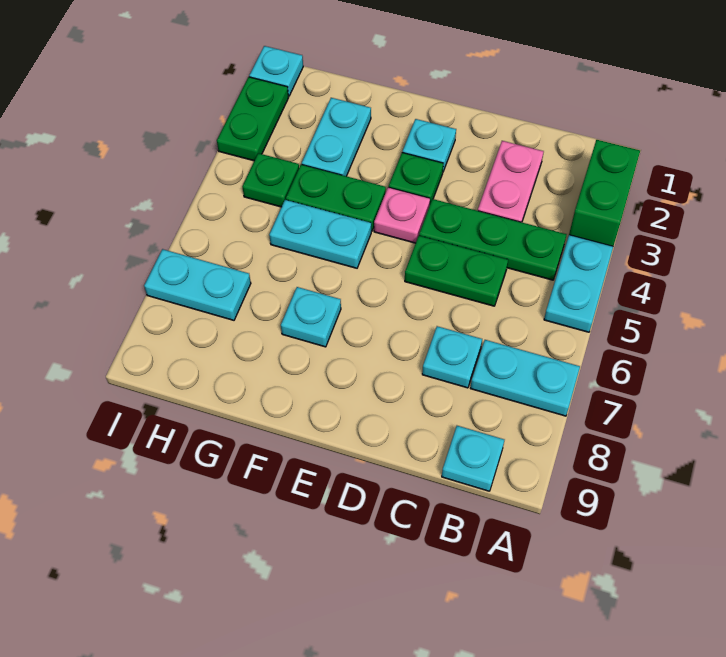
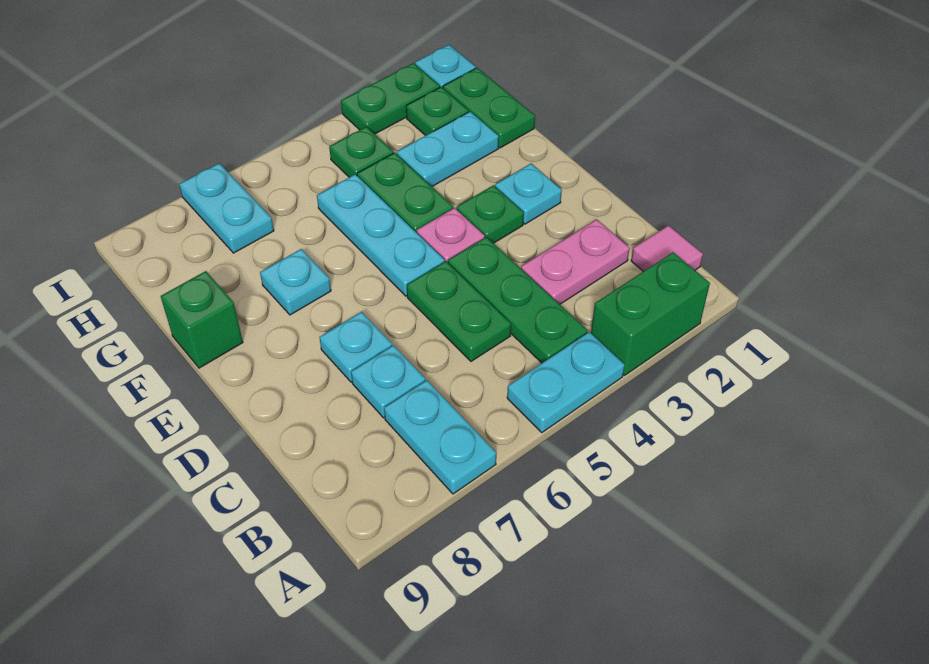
none -> pink 1x1 tile [631,226,703,271]
cyan 1x1 plate [442,426,504,491] -> cyan 1x1 plate moved to [319,312,392,382]
cyan 1x2 plate [269,200,371,268] -> cyan 1x3 plate [317,174,445,296]
none -> green 1x1 brick [161,271,243,368]
none -> green 1x2 plate [443,68,535,148]
none -> green 1x1 plate [406,87,469,136]

